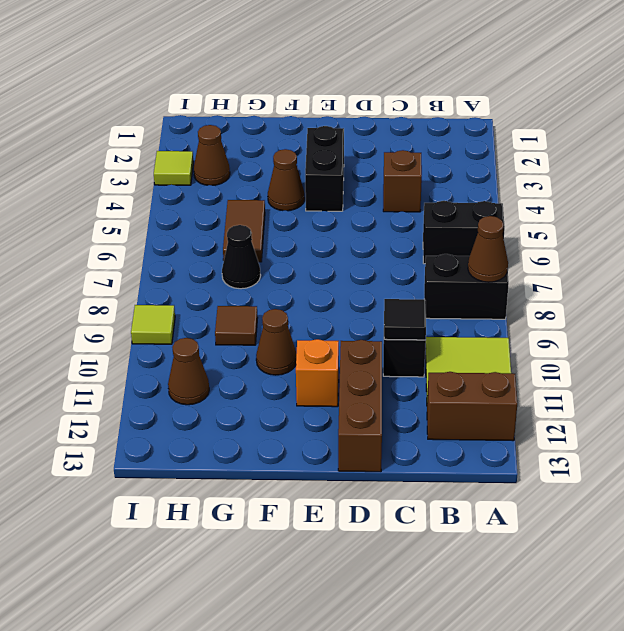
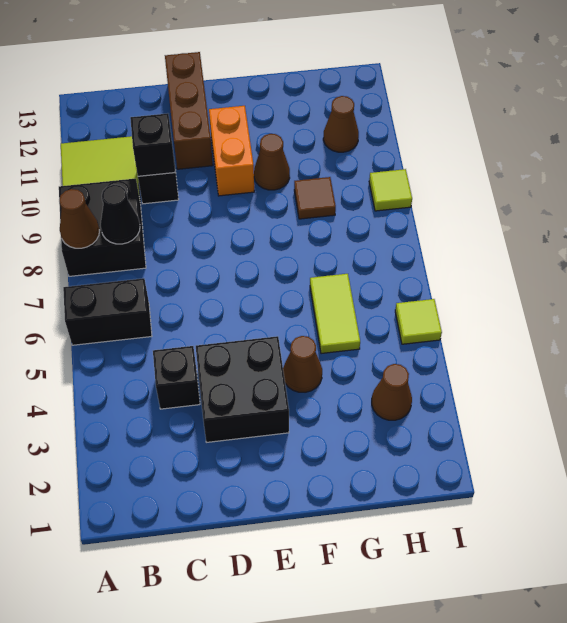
black 1x2 brick [424,254,509,319] -> black 2x2 brick [59,178,146,276]
brown 1x2 brick [427,372,517,441] -> none
brown 1x1 brick [383,150,422,212] -> black 1x1 brick [153,346,200,409]
black 1x1 tile [384,299,426,340] -> black 1x1 brick [130,113,175,176]
black 1x2 brick [305,126,344,211] -> black 2x2 brick [196,336,289,442]
orange 1x1 brick [296,339,339,407] -> orange 1x2 brick [209,106,254,196]
brown 1x2 tile [223,200,265,262] -> lime 1x2 tile [310,274,360,354]
black 1x1 cone [222,225,261,289] -> black 1x1 cone moved to [101,185,140,244]
lime 1x1 tile [154,151,193,185] -> lime 1x1 tile moved to [395,299,442,344]

